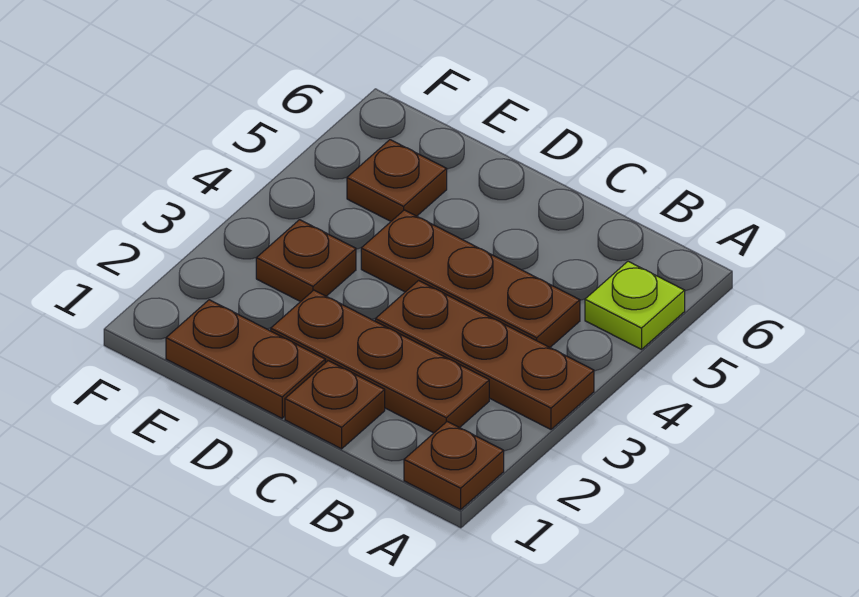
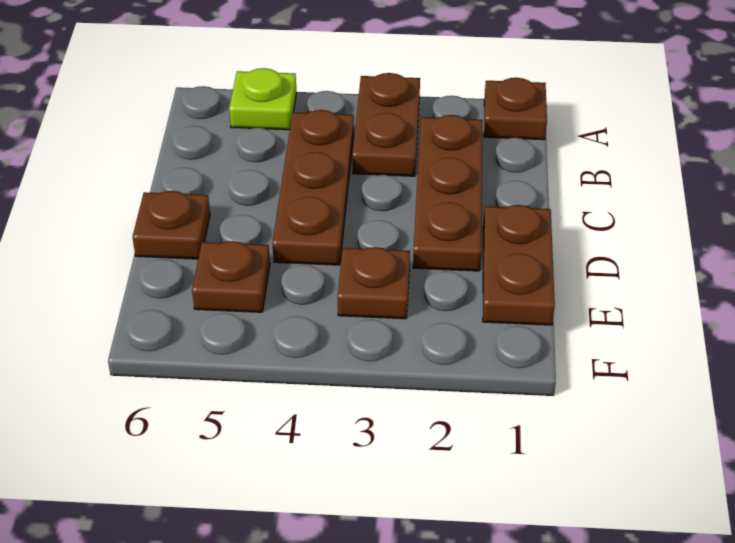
brown 1x3 plate [375,281,594,429] -> brown 1x2 plate [353,73,420,176]
brown 1x1 plate [285,361,385,449] -> brown 1x1 plate moved to [133,191,210,259]

